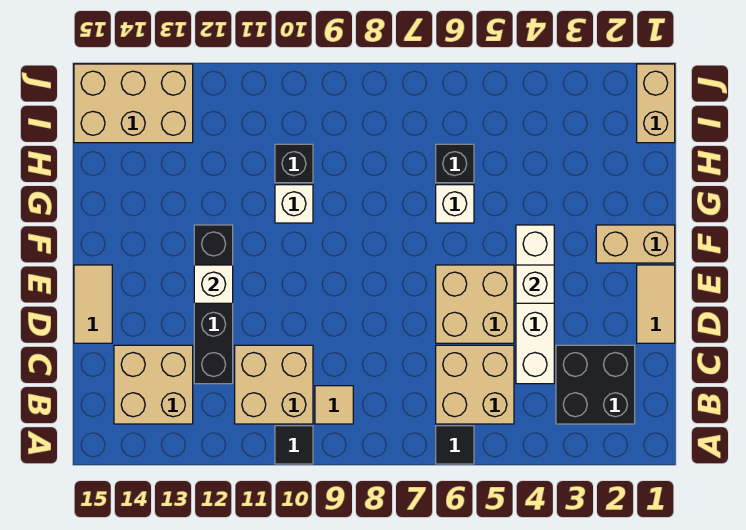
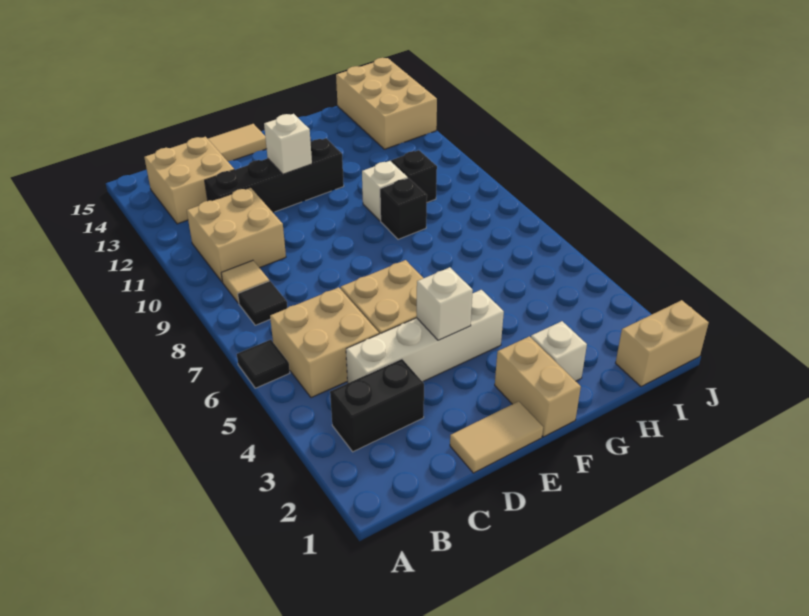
black 1x1 tile [275,426,313,464] -> black 1x1 tile moved to [238,281,287,325]
black 2x2 brick [556,345,635,424] -> black 1x2 brick [330,359,424,452]
white 1x1 brick [436,185,474,223] -> white 1x1 brick moved to [531,321,587,381]
black 1x1 brick [436,144,474,183] -> black 1x1 brick moved to [380,178,427,239]

